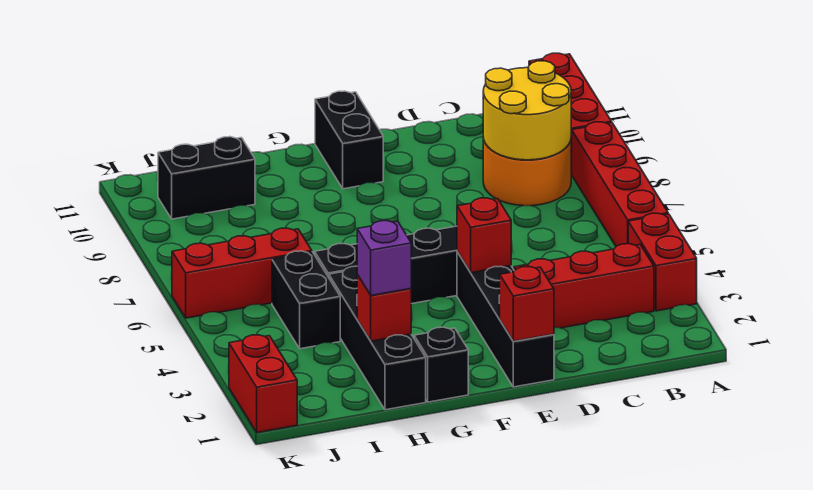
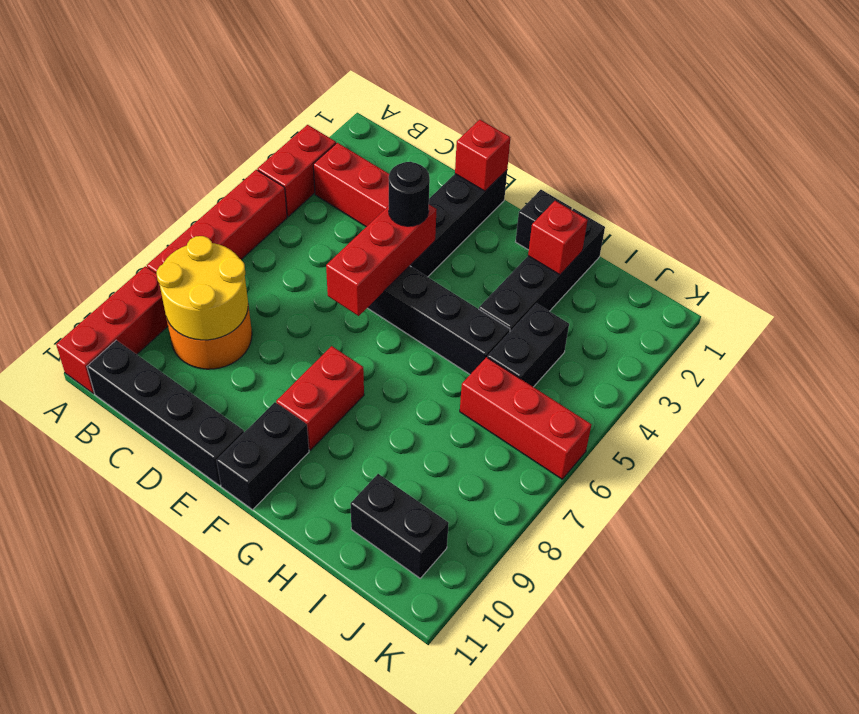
none -> black 1x4 brick [87,340,244,486]
red 1x1 brick [457,198,511,273] -> red 1x3 brick [326,205,437,316]
none -> black 1x1 round brick [389,162,430,226]
purple 1x1 brick [357,221,411,295] -> none
red 1x2 brick [229,335,297,432] -> red 1x2 brick moved to [276,346,364,450]

